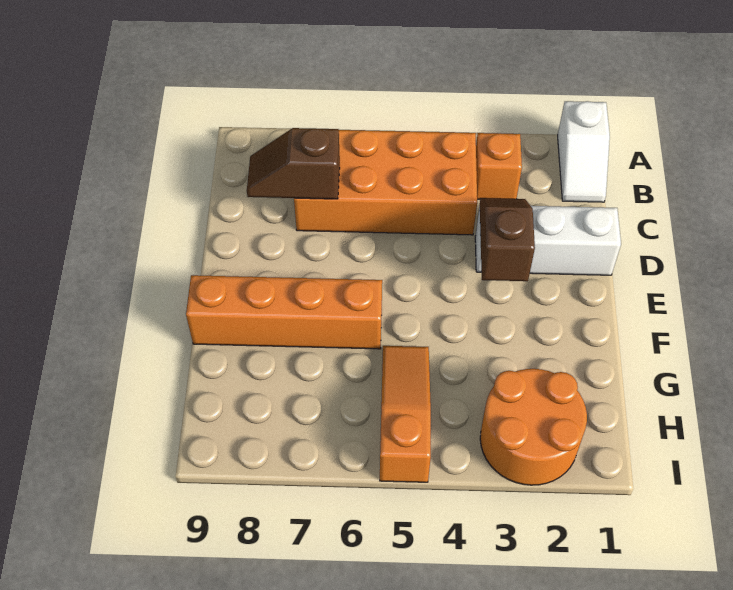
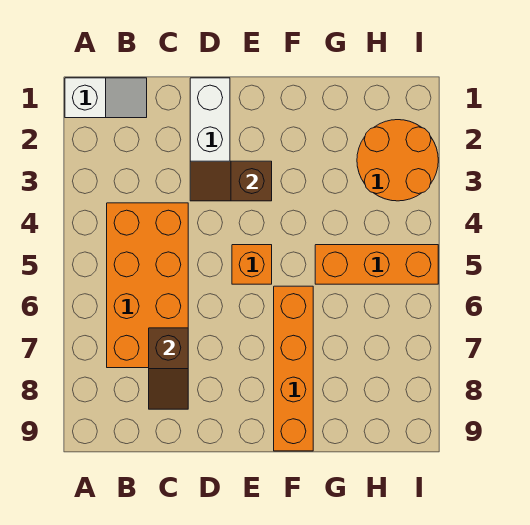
orange 1x1 brick [476,133,522,199] -> orange 1x1 brick moved to [232,245,272,284]
orange 1x3 slope [380,346,431,482] -> orange 1x3 brick [315,245,438,284]

